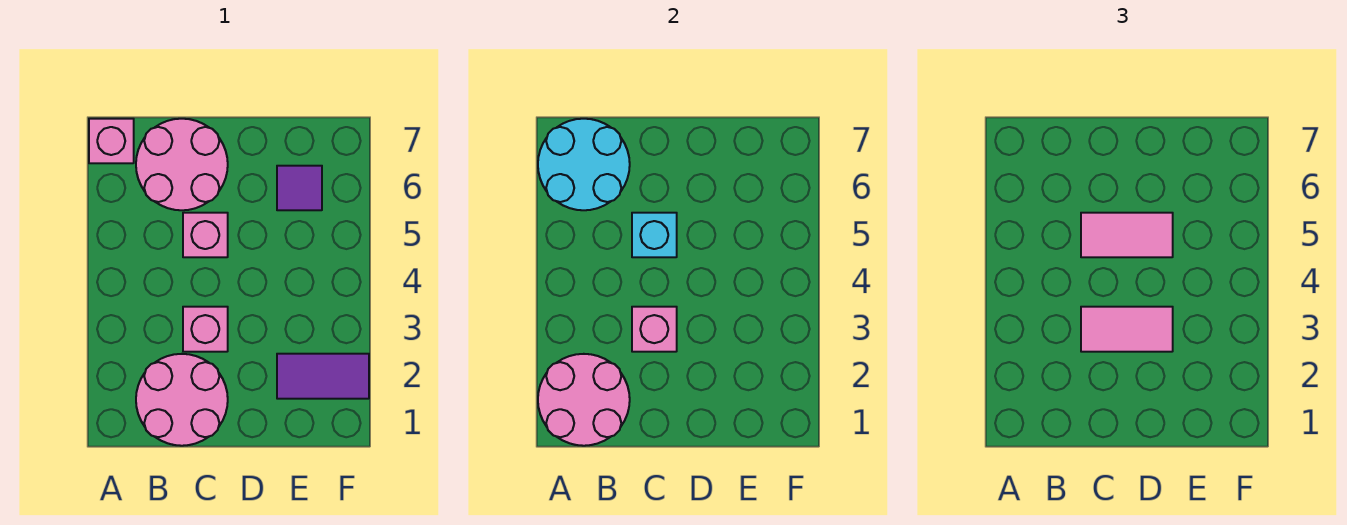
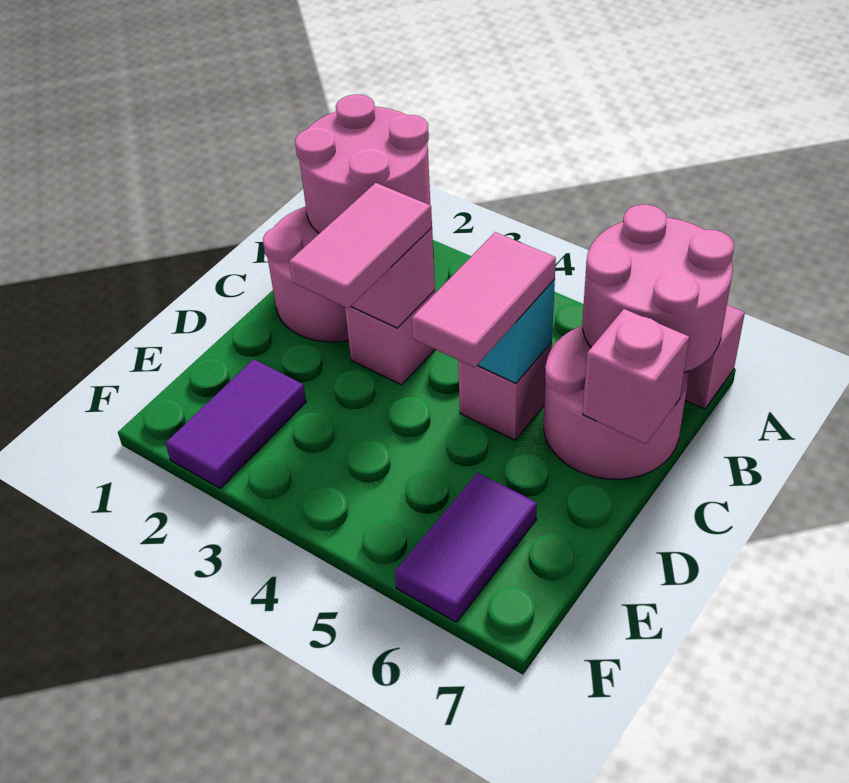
cyan 2x2 round brick [538,119,630,210] -> pink 2x2 round brick [582,205,734,372]
none -> pink 1x1 brick [583,309,689,444]
purple 1x1 tile [277,166,322,210] -> purple 1x2 tile [395,473,537,622]

